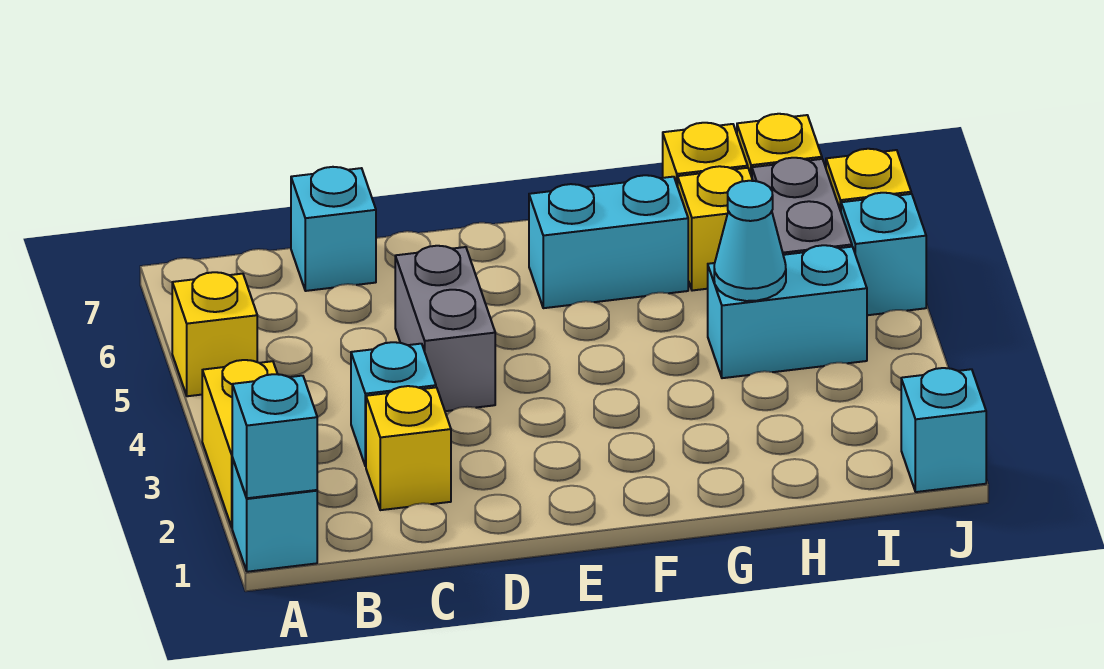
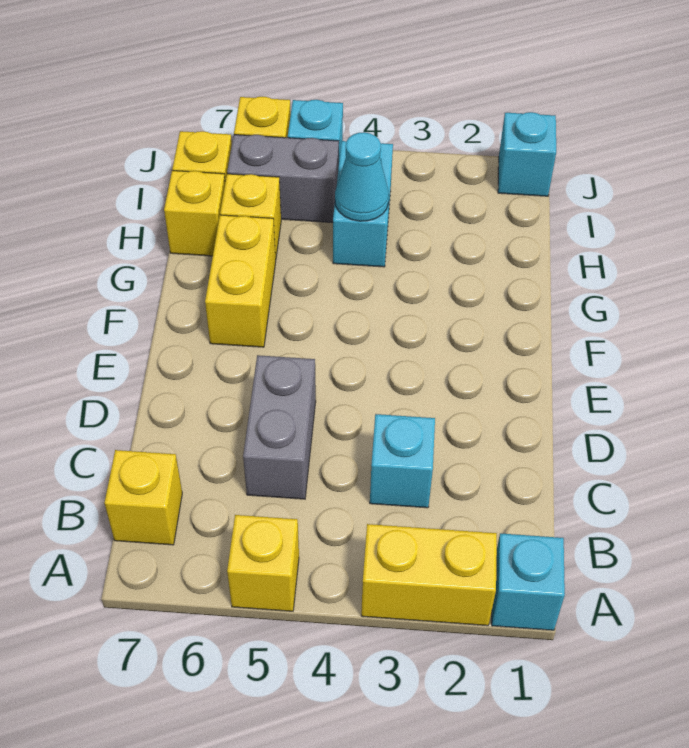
cyan 1x1 brick [232,374,317,498] -> none
yellow 1x1 brick [366,386,451,510] -> yellow 1x1 brick moved to [104,450,182,545]
cyan 1x1 brick [291,167,376,291] -> none
grey 1x2 brick [395,246,495,411] -> grey 1x2 brick turned to [243,355,316,499]
cyan 1x2 brick [529,175,688,308] -> yellow 1x2 brick [205,215,276,347]

